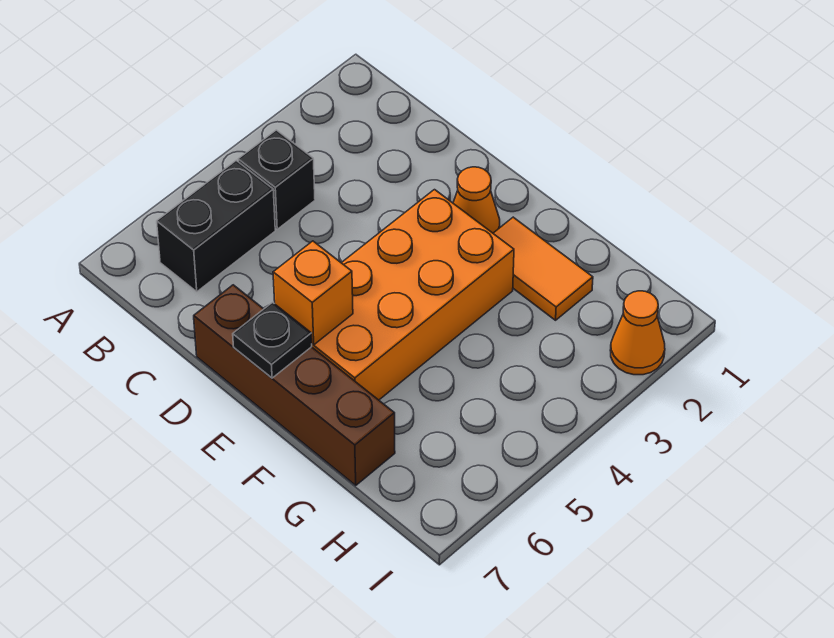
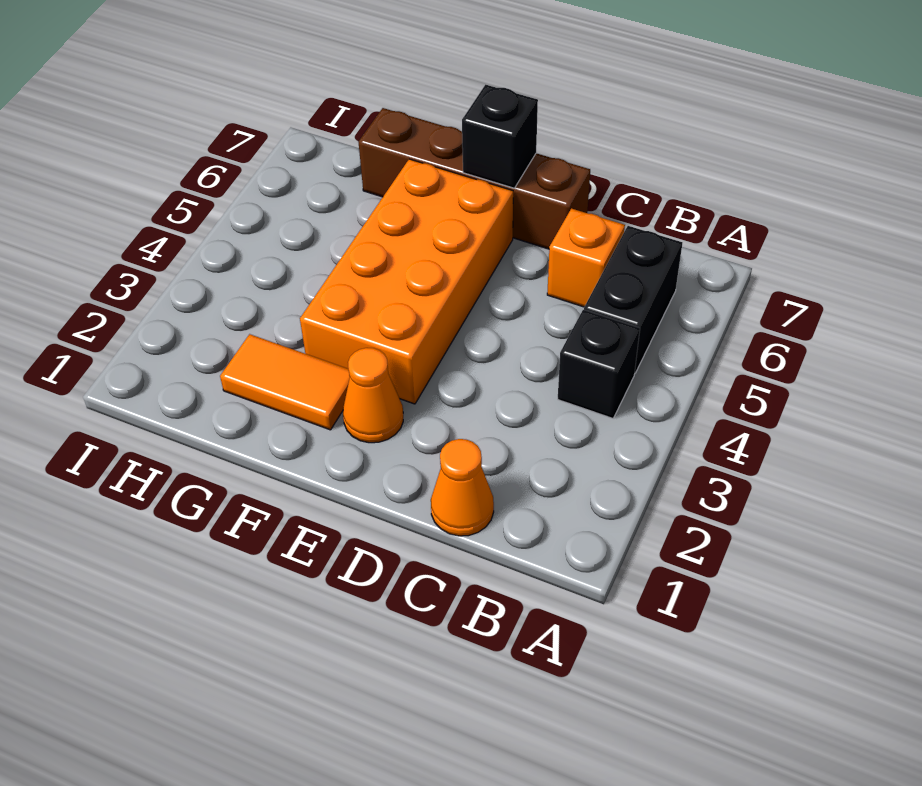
orange 1x1 brick [273,241,353,345] -> orange 1x1 brick moved to [547,208,625,307]
black 1x1 plate [233,302,312,378] -> black 1x1 brick [462,85,538,188]
orange 1x1 cone [610,291,665,375] -> orange 1x1 cone moved to [431,439,494,536]

